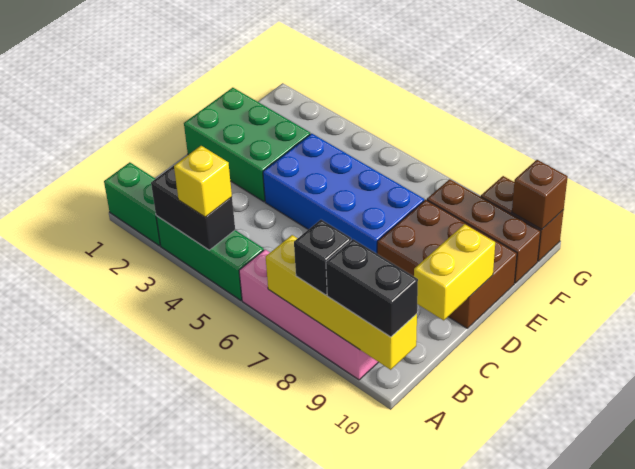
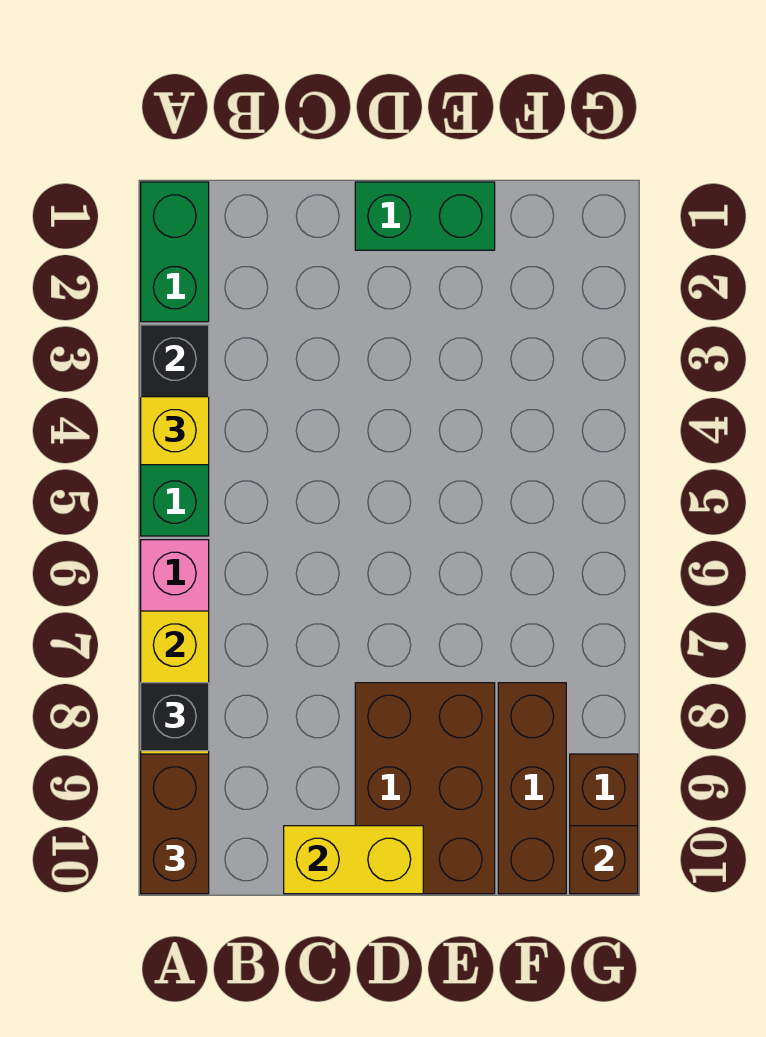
black 1x2 brick [326,239,418,337] -> brown 1x2 brick [141,754,209,894]
green 2x3 brick [184,88,310,202] -> green 1x2 brick [355,182,495,250]
blue 2x4 brick [263,133,424,253] -> none

